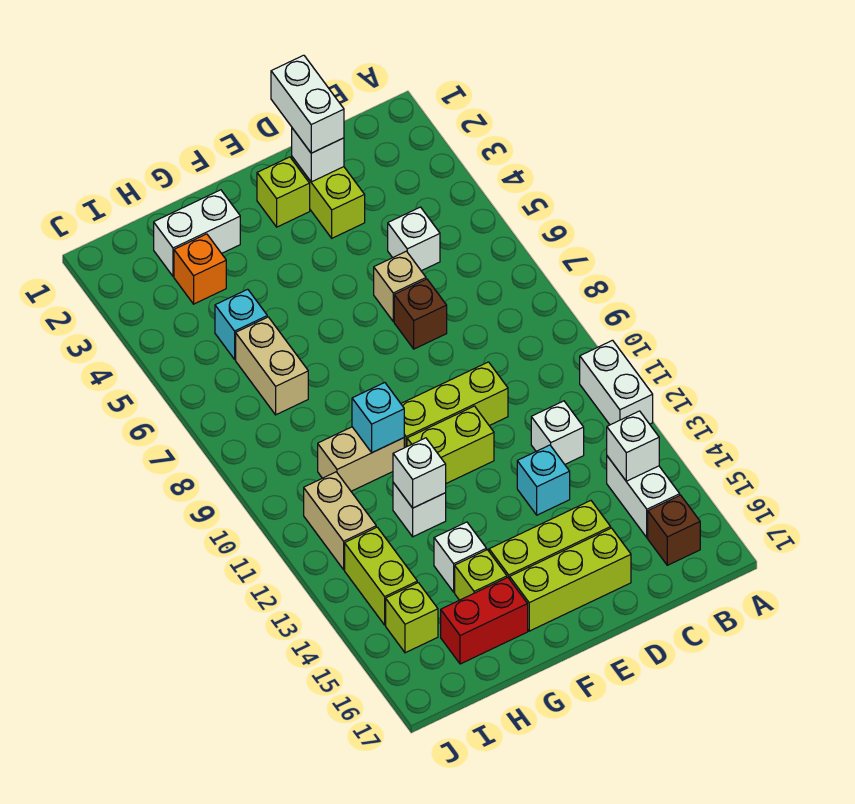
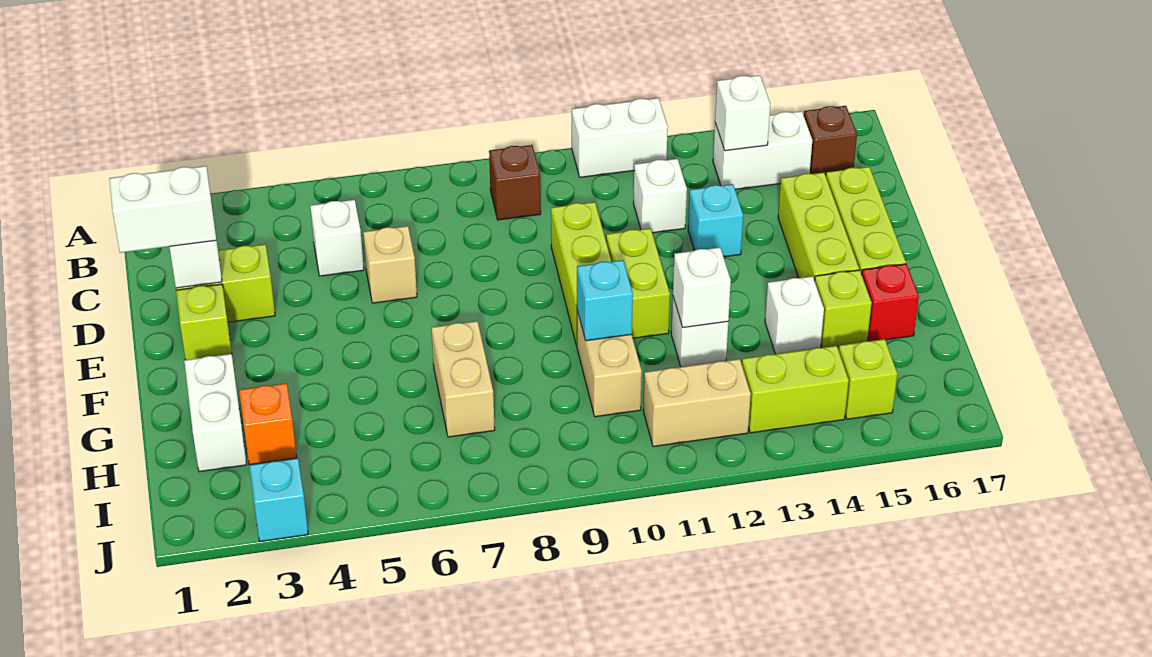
brown 1x1 brick [394,279,447,349] -> brown 1x1 brick moved to [489,145,541,220]
red 1x2 brick [441,577,528,664] -> red 1x1 brick [862,264,919,341]
cyan 1x1 brick [215,289,267,359] -> cyan 1x1 brick moved to [249,458,308,541]
tan 1x2 brick [236,317,308,415] -> tan 1x2 brick turned to [431,321,495,437]

